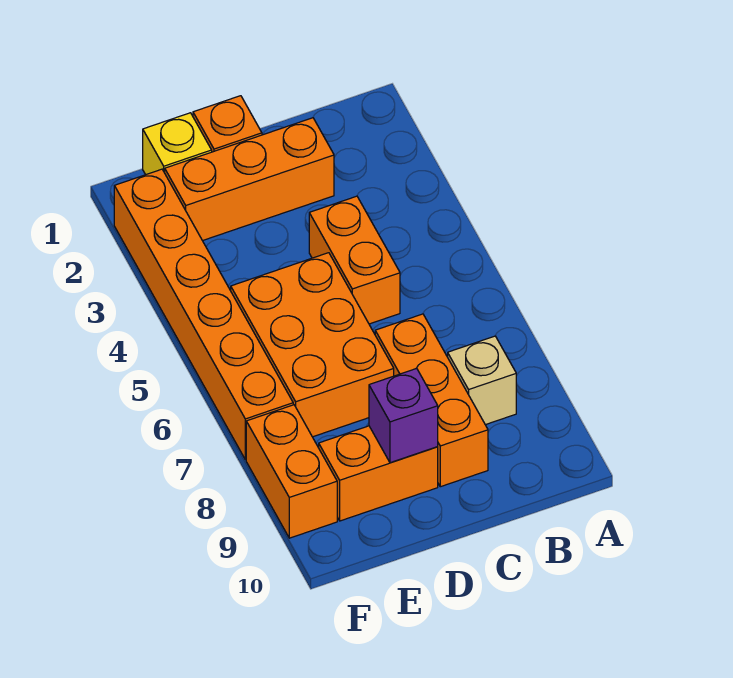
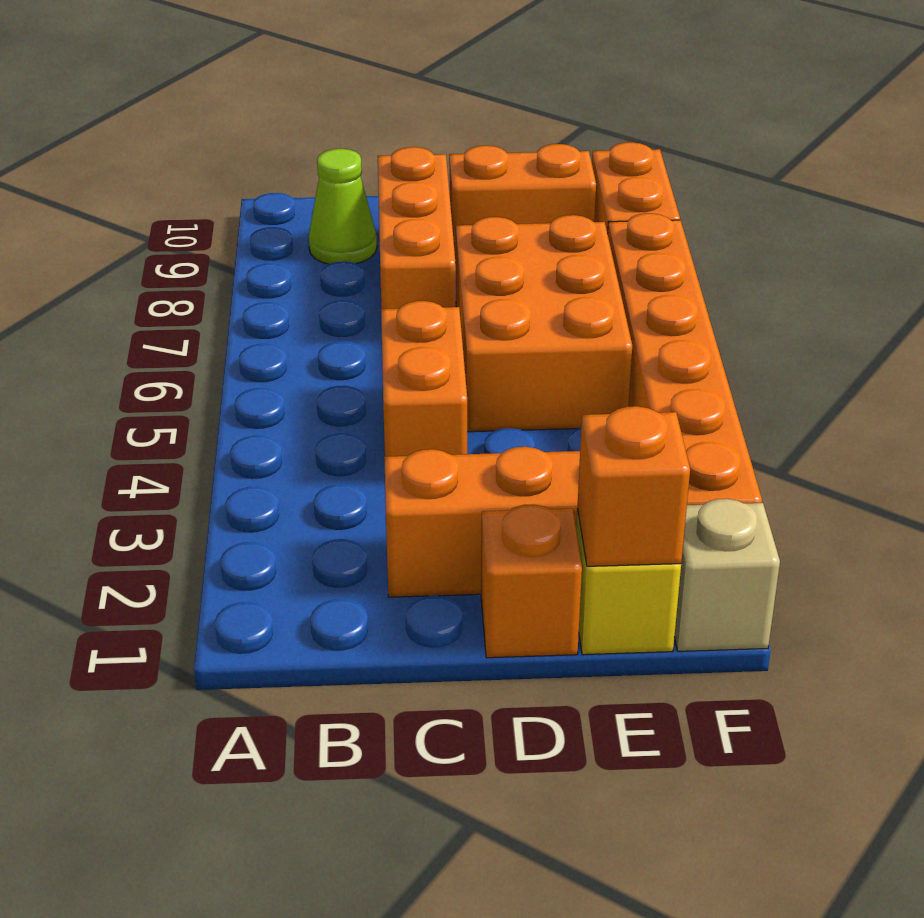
tan 1x1 brick [448,336,516,425] -> tan 1x1 brick moved to [674,499,780,651]
none -> lime 1x1 cone [309,149,377,264]
purple 1x1 brick [369,368,438,463] -> none
none -> orange 1x1 brick [578,406,690,566]

